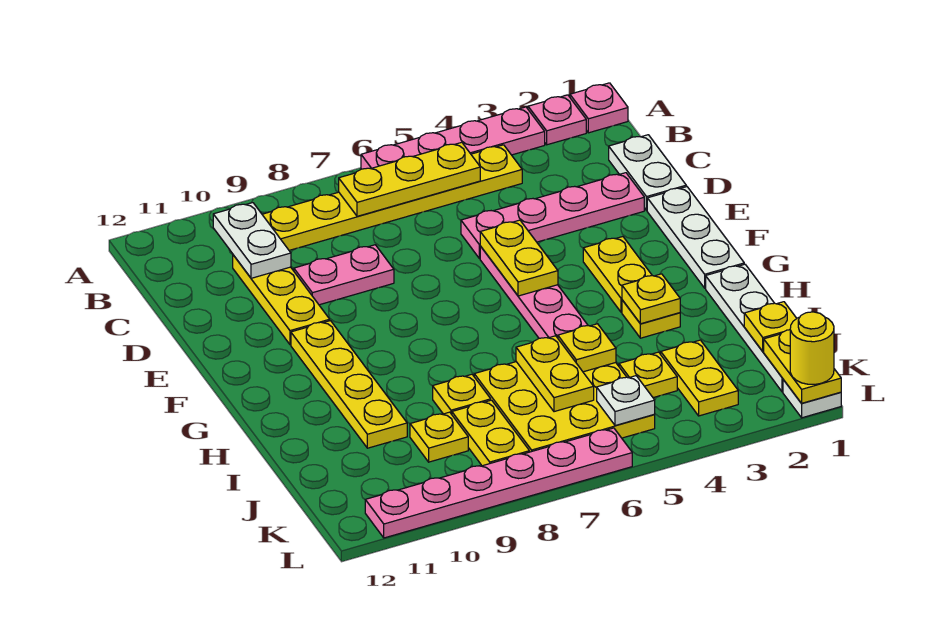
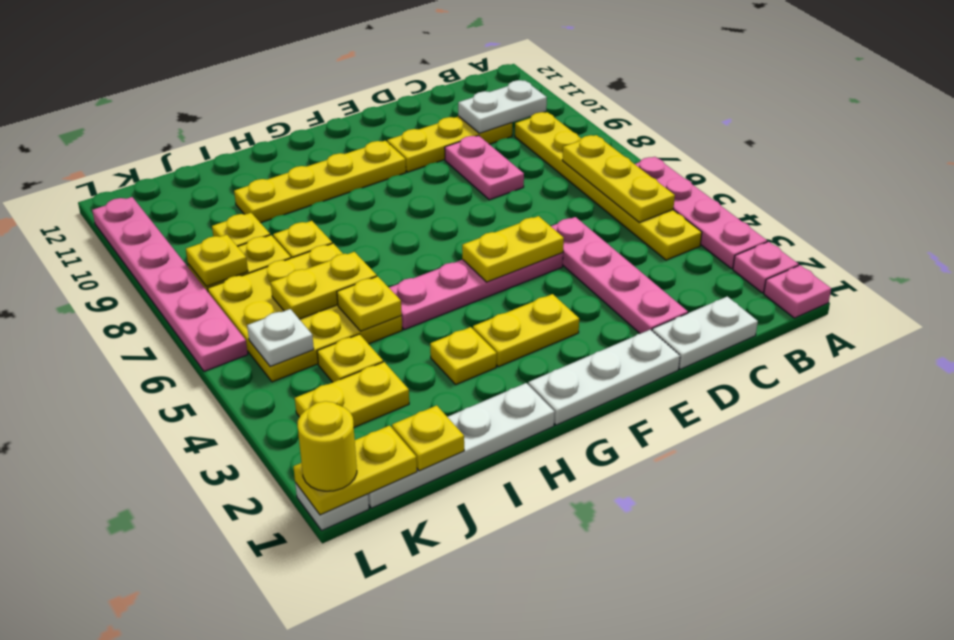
yellow 1x1 plate [622,274,680,324] -> yellow 1x1 plate moved to [186,235,248,286]

